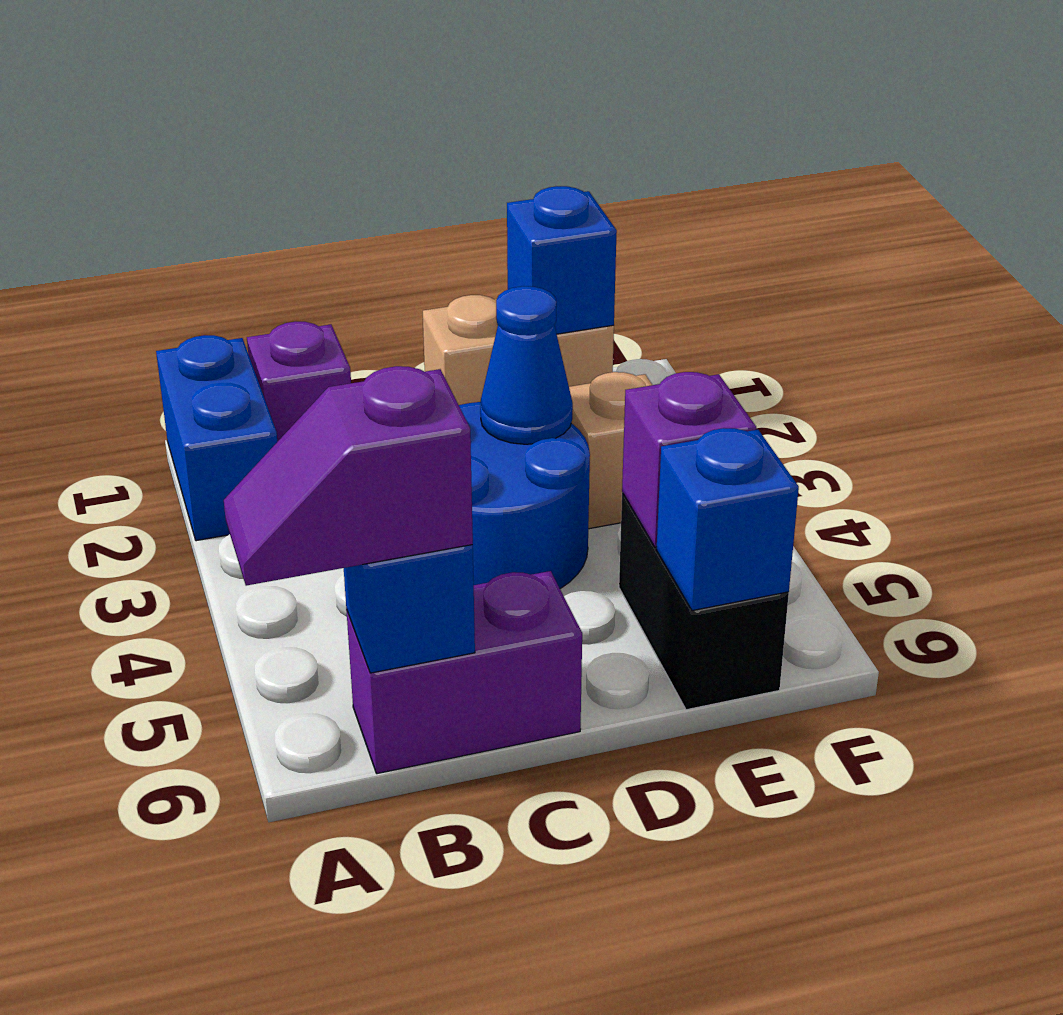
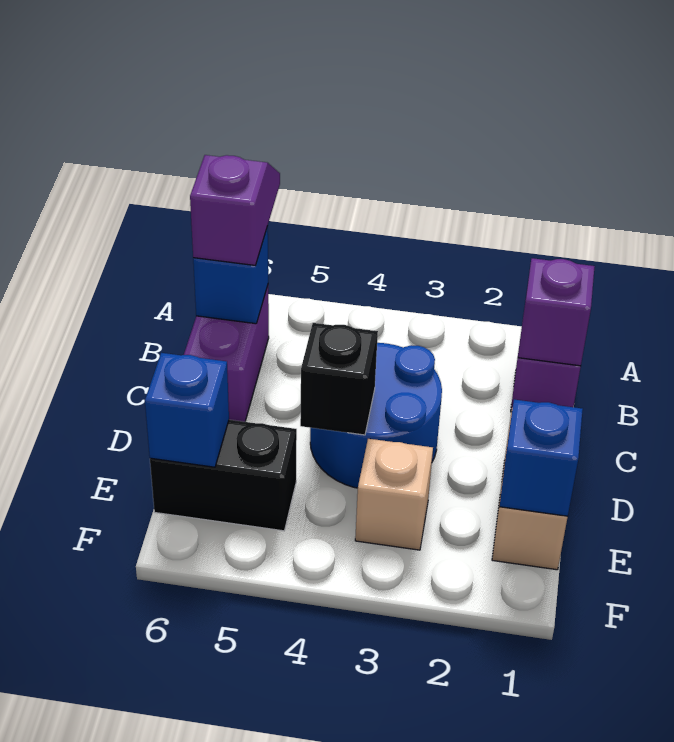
blue 1x2 brick [156,335,277,541] -> none
blue 1x1 cone [480,286,573,444] -> none
none -> black 1x1 brick [300,323,378,435]
purple 1x1 brick [622,372,756,547] -> purple 1x1 brick moved to [518,258,595,366]

